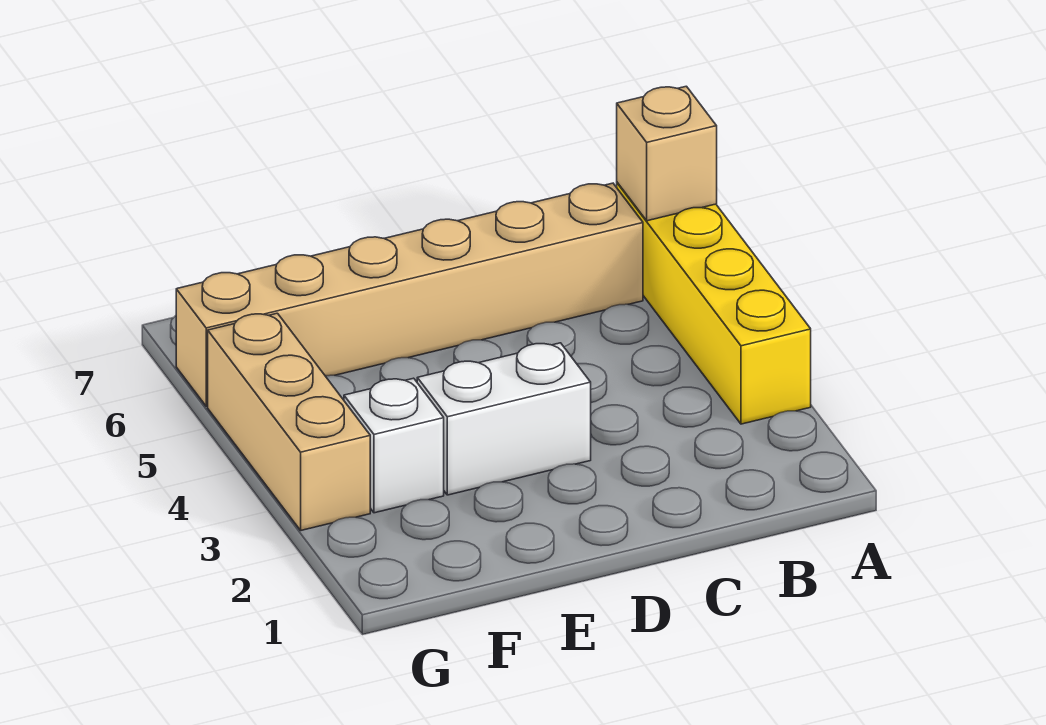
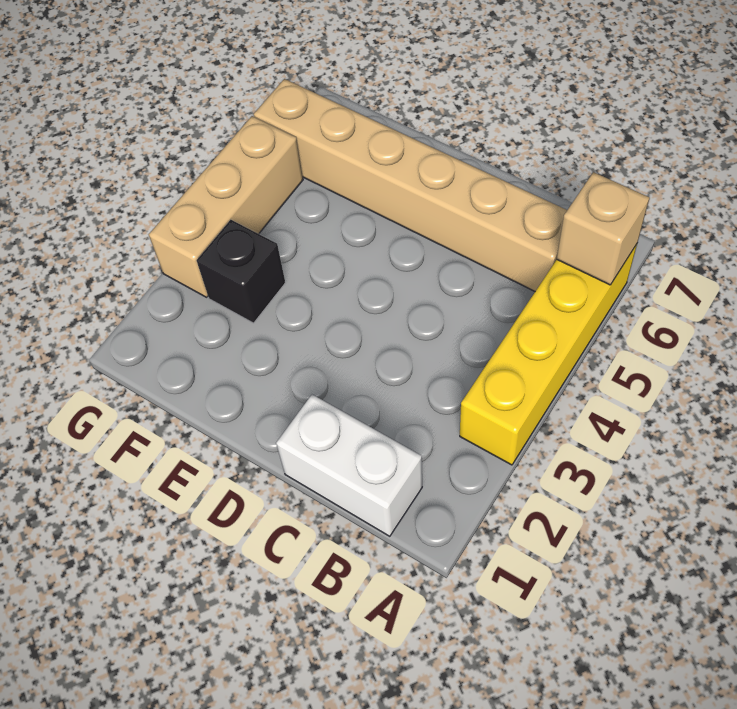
white 1x2 brick [417,343,591,495] -> white 1x2 brick moved to [276,395,422,536]
white 1x1 brick [344,378,444,513] -> black 1x1 brick [197,220,285,323]

